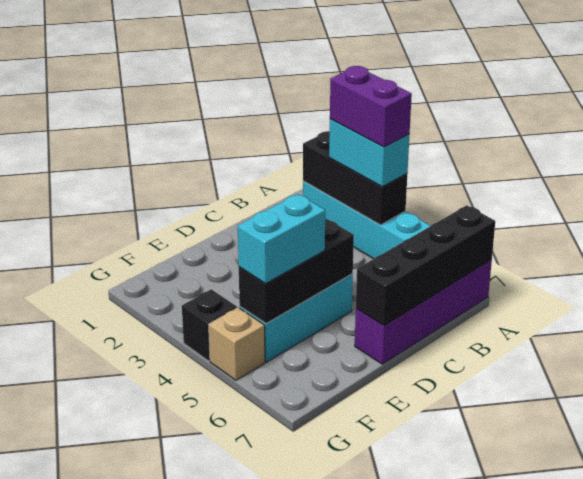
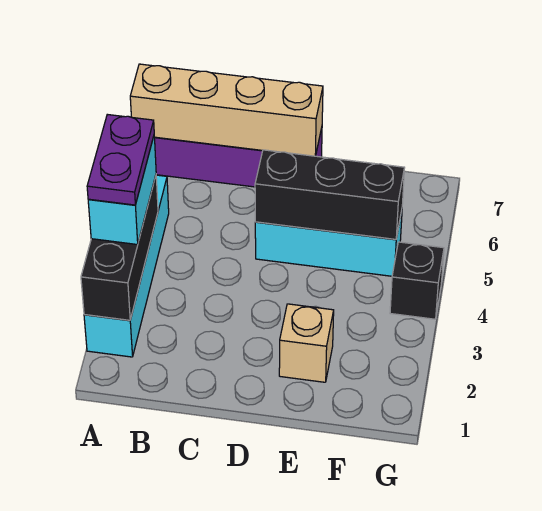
purple 1x2 brick [330,66,412,147] -> purple 1x2 plate [87,114,154,205]
black 1x4 brick [356,205,495,326] -> tan 1x4 brick [130,64,323,156]
cyan 1x2 brick [238,194,325,283] -> none
tan 1x1 brick [209,308,265,380] -> tan 1x1 brick moved to [279,304,334,382]

